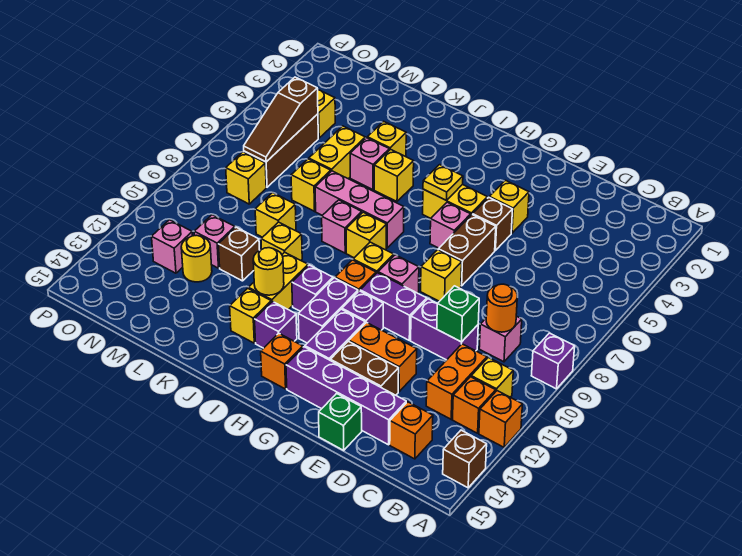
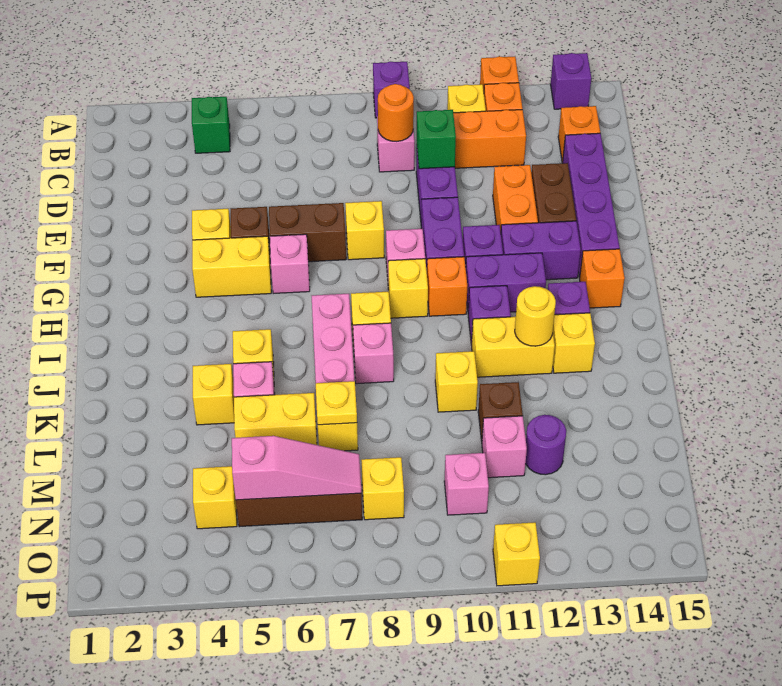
brown 1x1 brick [443,430,487,488] -> purple 1x1 brick [551,53,591,109]
green 1x1 brick [319,393,362,450] -> green 1x1 brick moved to [192,97,230,153]
yellow 1x2 brick [423,184,487,218] -> yellow 1x2 brick turned to [192,236,271,297]
yellow 1x1 plate [423,165,463,200] -> yellow 1x1 plate moved to [316,381,357,425]
yellow 1x1 brick [255,193,296,237] -> yellow 1x1 brick moved to [493,522,540,586]
yellow 1x1 round brick [181,235,212,282] -> purple 1x1 round brick [526,415,566,475]
brown 1x3 slope [244,77,318,162] -> pink 1x3 slope [232,436,361,500]
pink 1x1 brick [152,220,192,273] -> pink 1x1 brick moved to [444,453,489,515]

